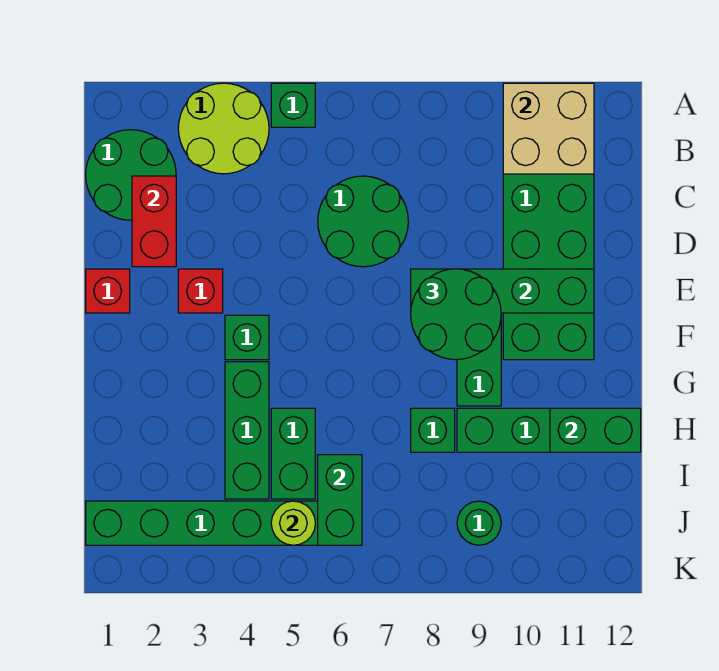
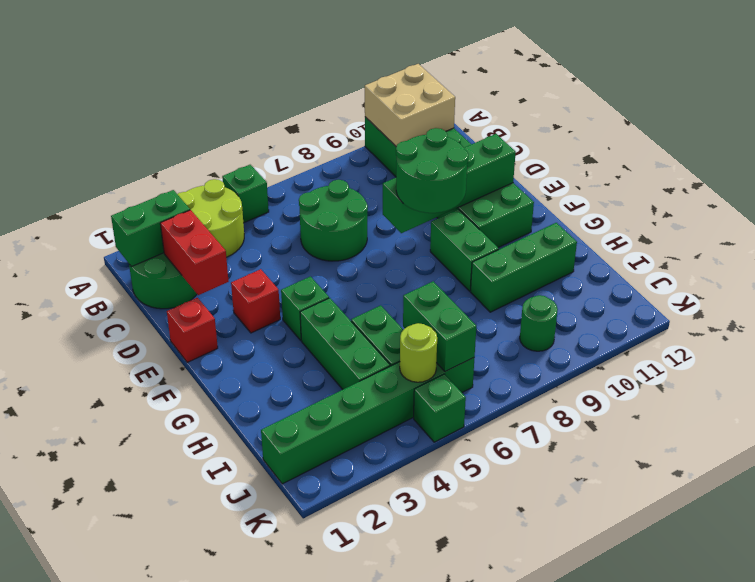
green 1x1 brick [411,408,455,452] -> green 1x1 brick moved to [414,374,466,442]
green 1x2 brick [550,408,641,452] -> green 1x2 brick moved to [111,190,190,267]

